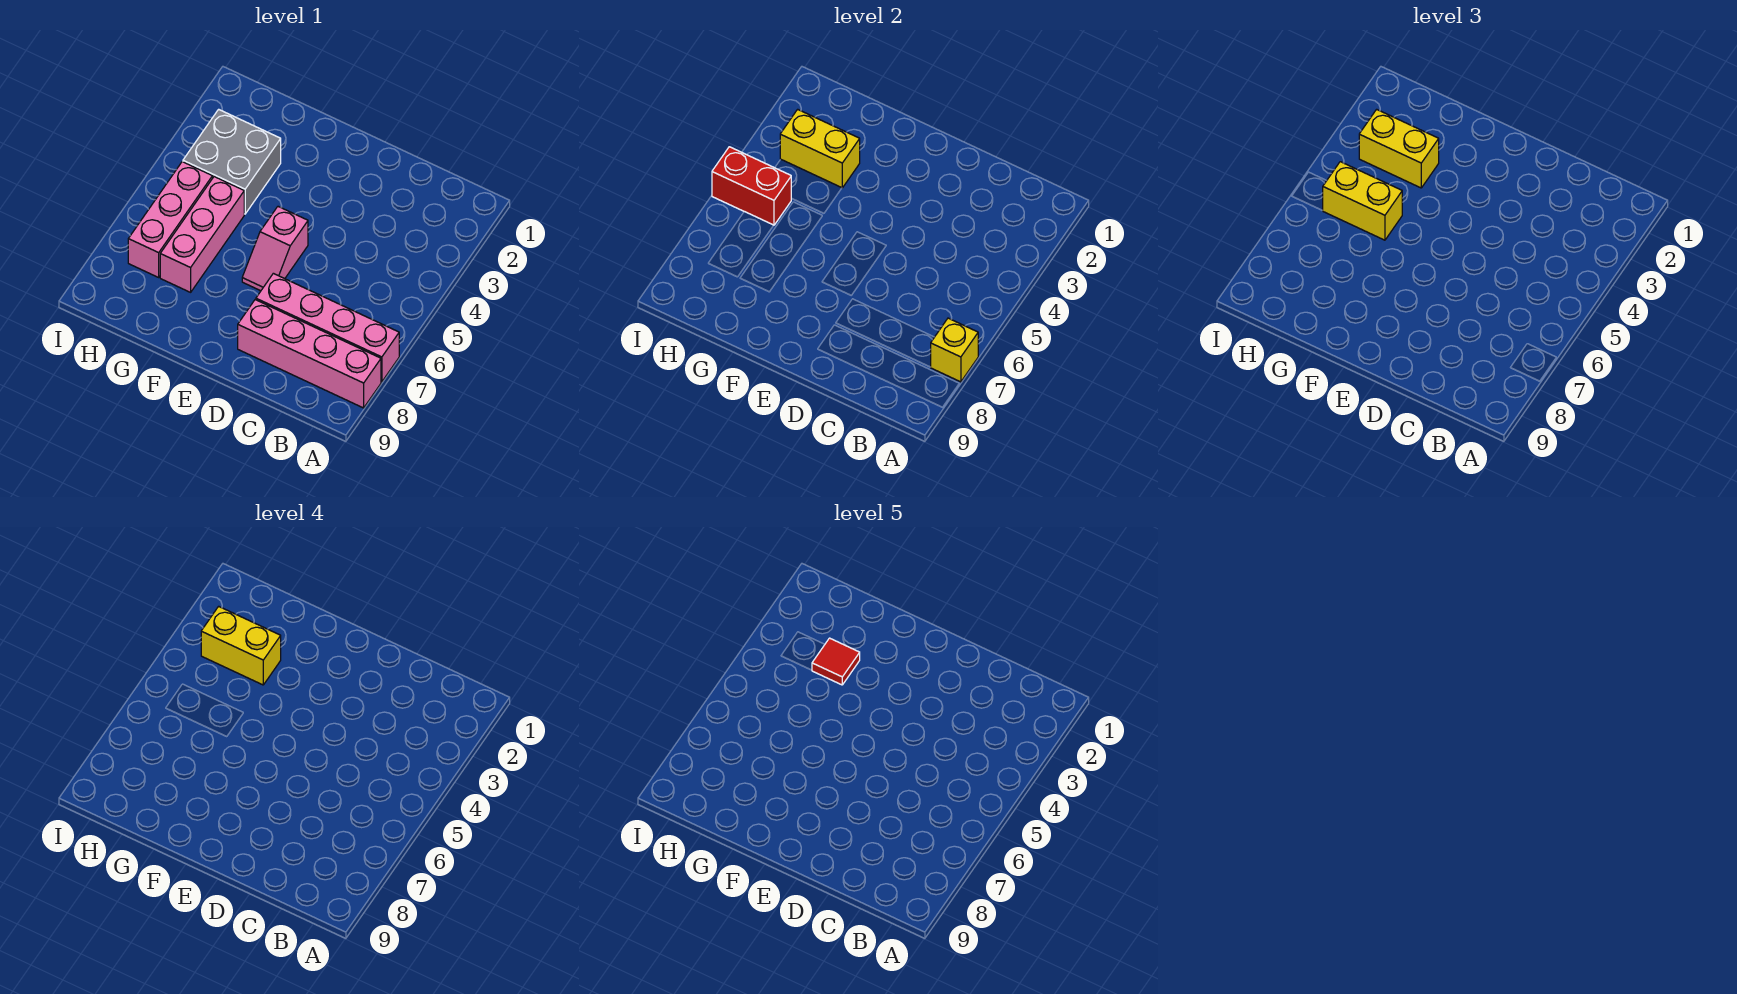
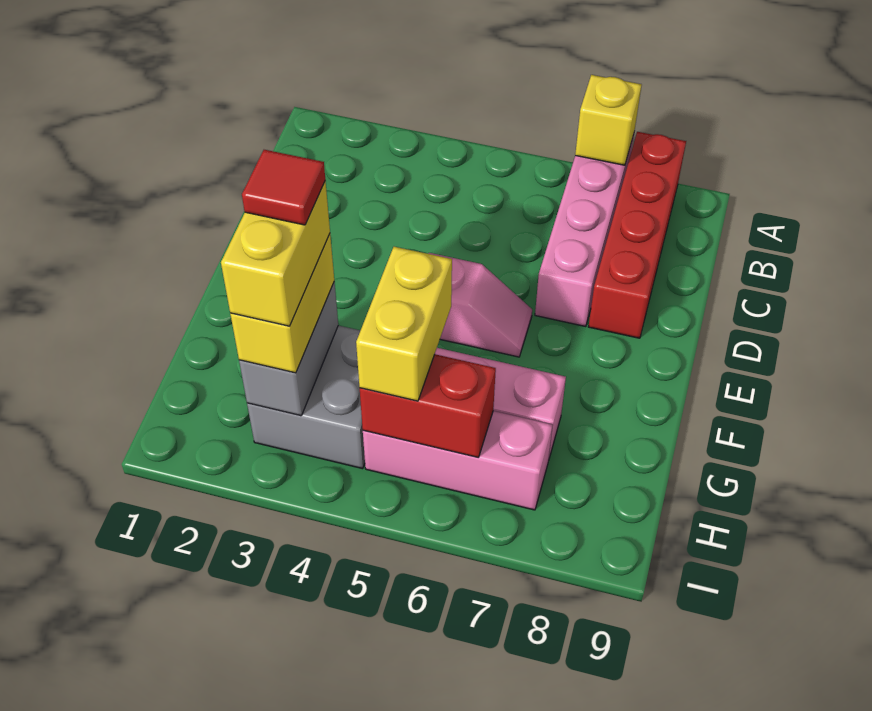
pink 1x4 brick [238,300,381,408] -> red 1x4 brick [589,132,686,338]
yellow 1x2 brick [780,109,860,188] -> grey 1x2 brick [239,282,338,416]
red 1x2 brick [712,147,791,225] -> red 1x2 brick turned to [360,354,496,457]

